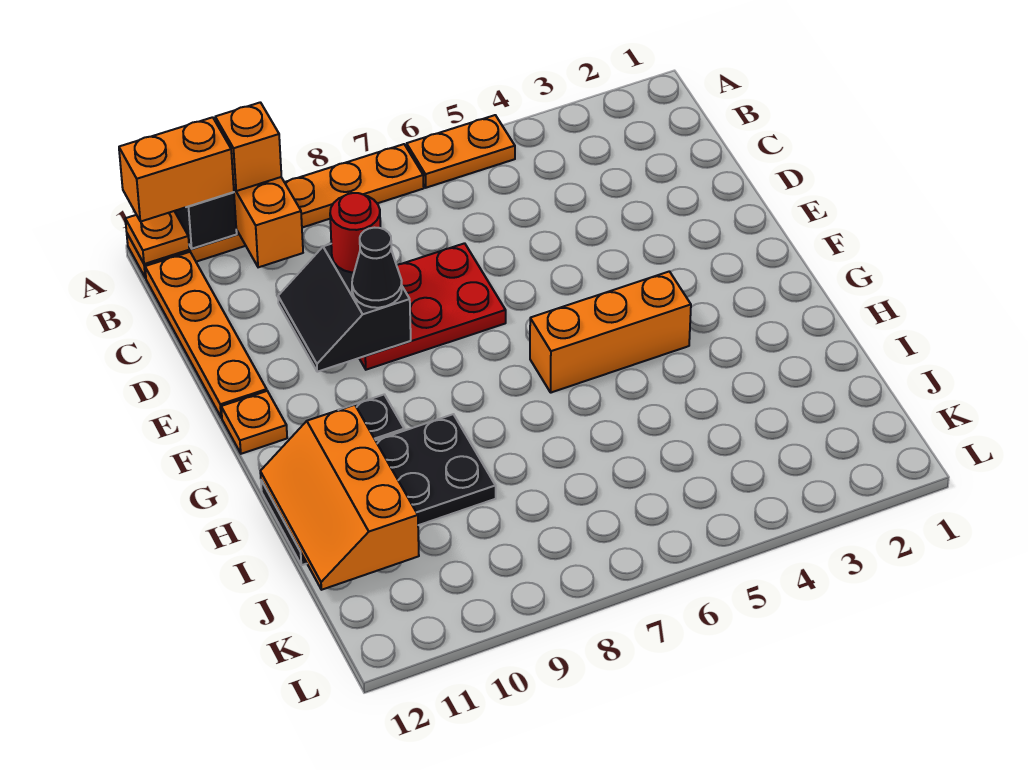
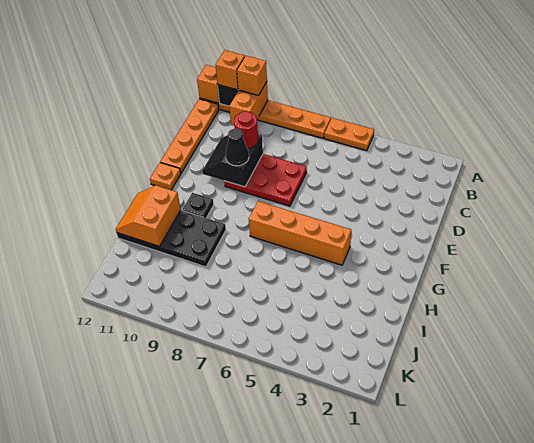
orange 1x2 brick [119,117,234,222] -> orange 1x1 brick [216,50,245,90]
orange 1x1 plate [125,211,189,264] -> orange 1x1 brick [197,65,219,103]
orange 1x3 brick [530,271,691,393] -> orange 1x4 brick [249,201,351,265]
orange 2x3 slope [260,405,419,590] -> orange 2x2 slope [116,185,181,246]

